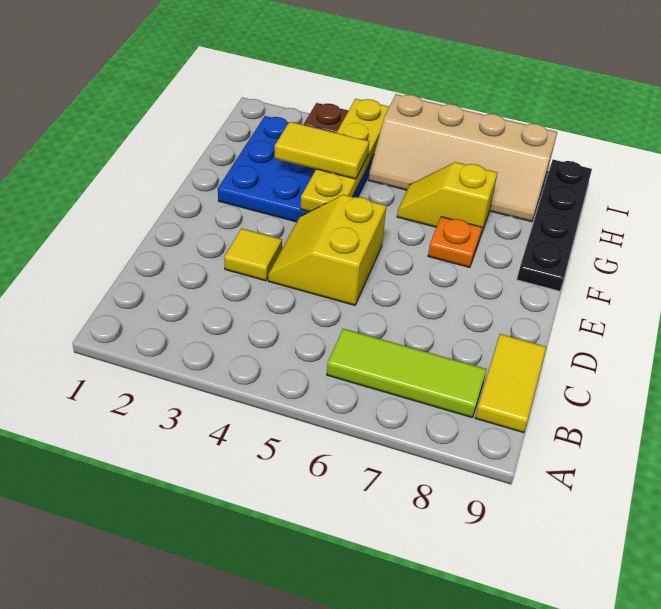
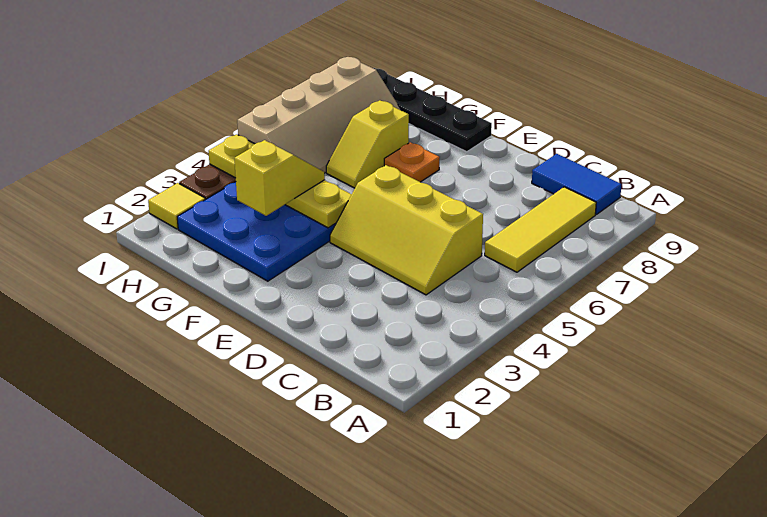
lime 1x3 tile [327,329,486,417] -> yellow 1x3 tile [485,187,596,272]
yellow 1x2 tile [475,334,546,433] -> blue 1x2 tile [532,154,622,215]
yellow 1x1 tile [224,228,282,281] -> yellow 1x1 tile moved to [148,183,205,229]
yellow 2x2 slope [268,195,386,305] -> yellow 2x3 slope [330,165,483,295]
yellow 1x2 tile [275,122,369,179] -> yellow 1x2 slope [234,140,325,216]

